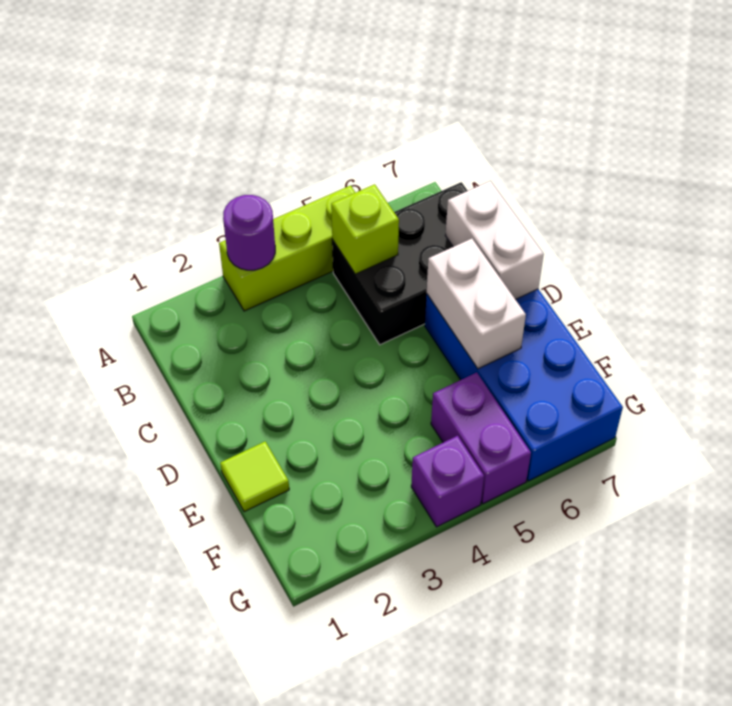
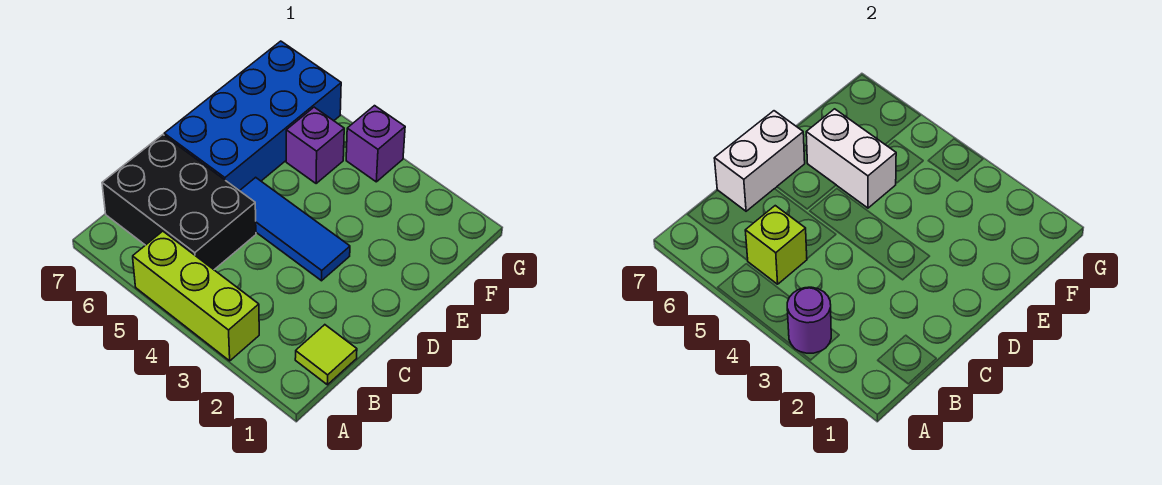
none -> blue 1x3 tile [240,177,350,281]
white 1x2 brick [427,239,526,369] -> white 1x2 brick turned to [806,109,896,208]
lime 1x1 tile [220,442,289,512] -> lime 1x1 tile moved to [295,325,357,385]
purple 1x2 brick [431,372,531,504] -> purple 1x1 brick [286,107,344,184]

